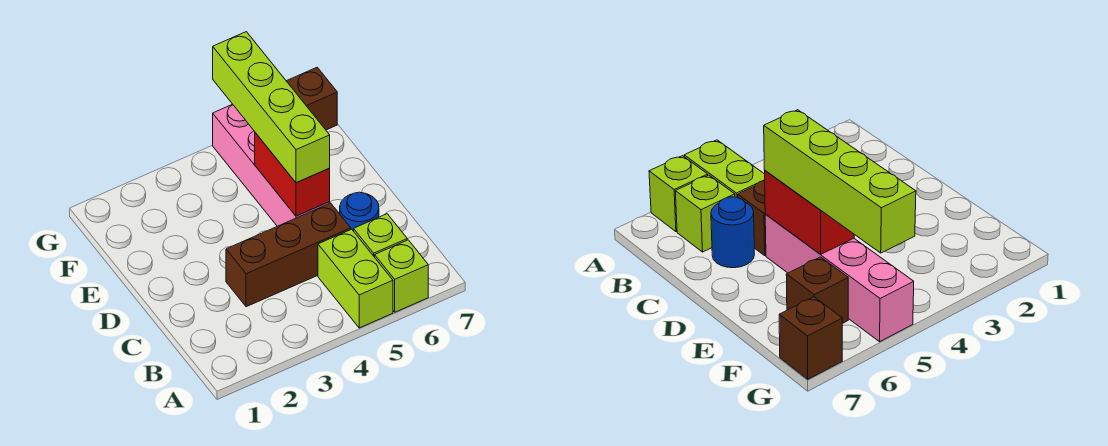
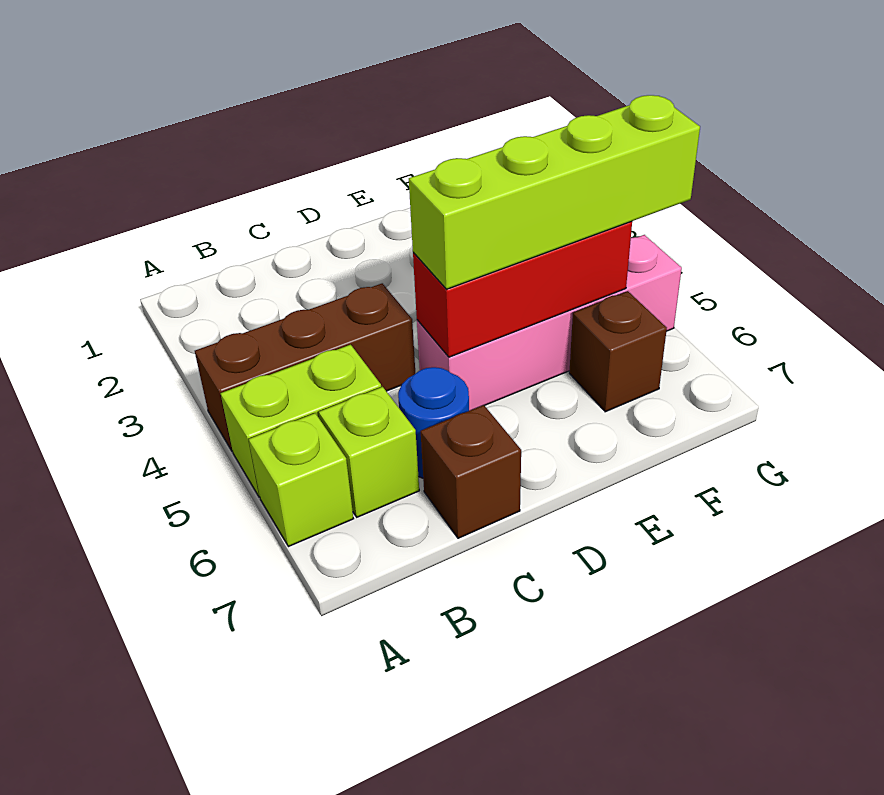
brown 1x3 brick [226,203,351,307] -> brown 1x3 brick turned to [195,283,415,451]
red 1x2 brick [255,133,330,216] -> red 1x3 brick [413,221,632,357]
brown 1x1 brick [287,67,337,130] -> brown 1x1 brick moved to [421,405,521,538]

